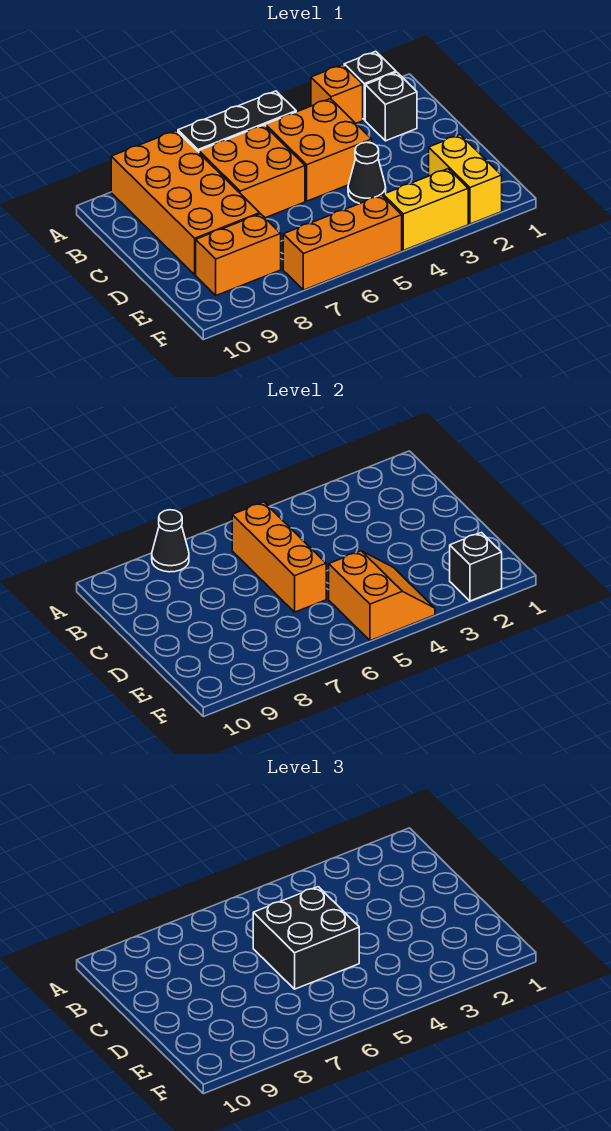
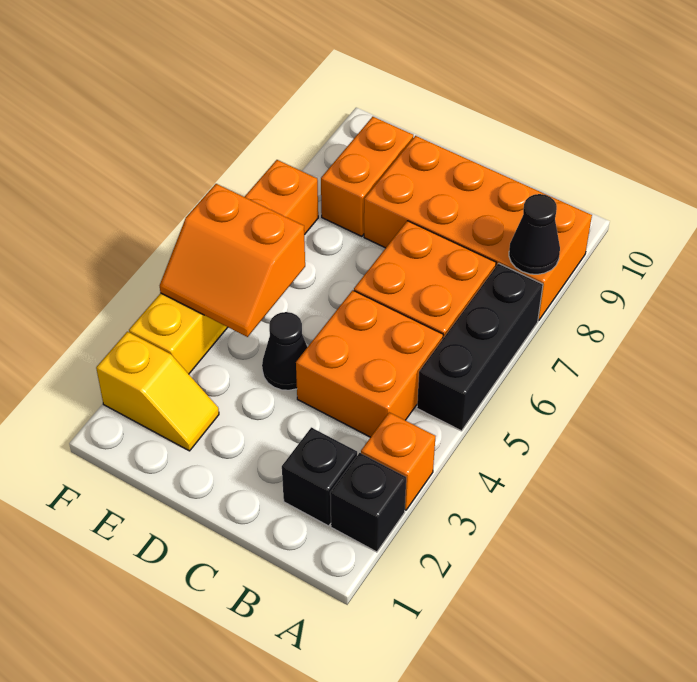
orange 1x3 brick [232,502,326,612] -> none
black 2x2 brick [253,887,359,989] -> none
yellow 1x2 brick [429,135,502,224] -> yellow 1x2 slope [96,332,219,451]
black 1x1 brick [450,532,502,601] -> none

